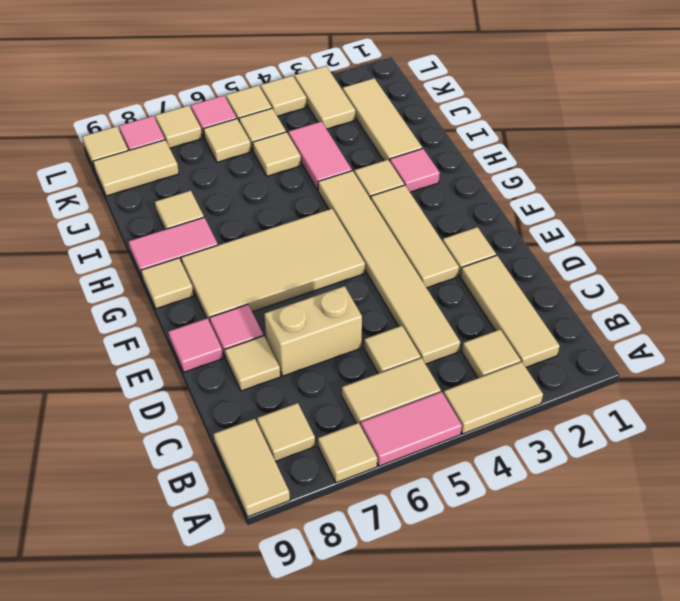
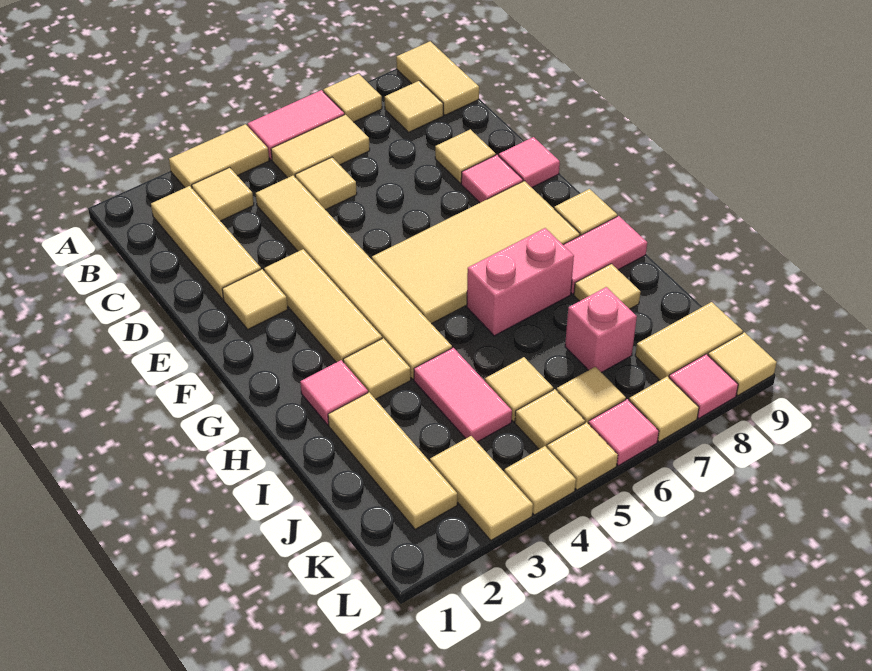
tan 1x2 brick [264,286,362,376] -> none
none -> pink 1x2 brick [467,228,574,336]
none -> pink 1x1 brick [565,287,637,373]

